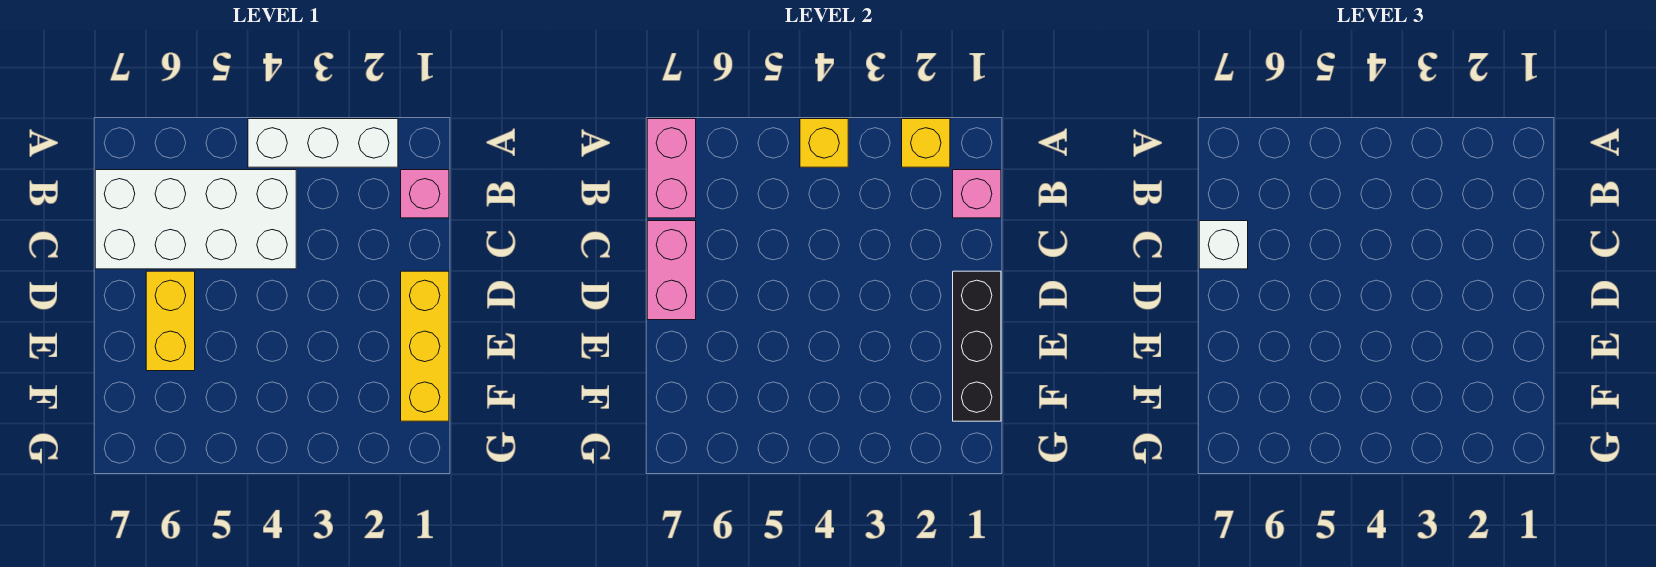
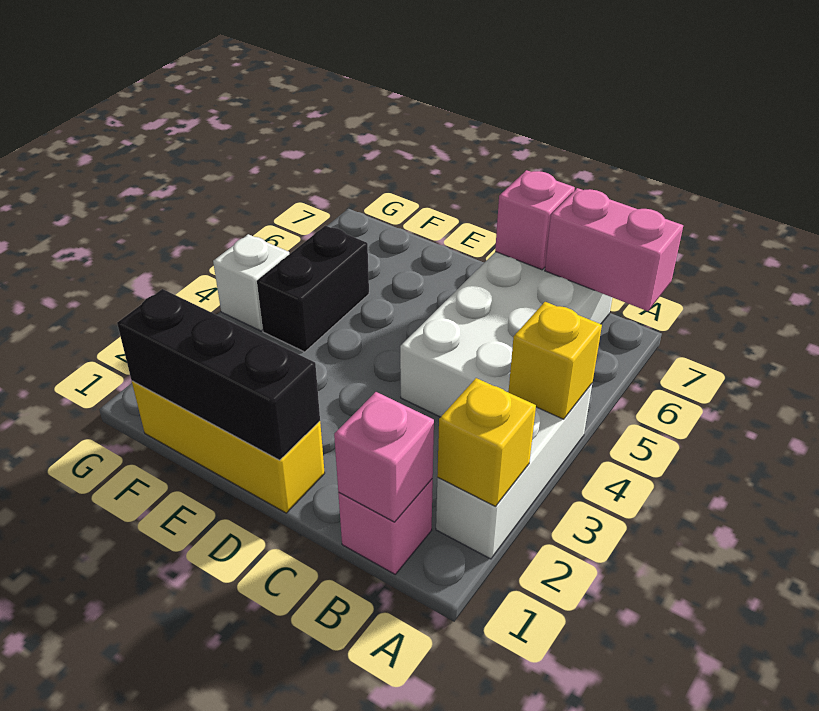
pink 1x2 brick [647,221,696,320] -> pink 1x1 brick [495,170,575,270]
white 1x1 brick [1199,221,1248,269] -> white 1x1 brick moved to [213,234,289,331]
yellow 1x2 brick [146,271,195,371] -> none
none -> black 1x2 brick [257,226,369,352]

